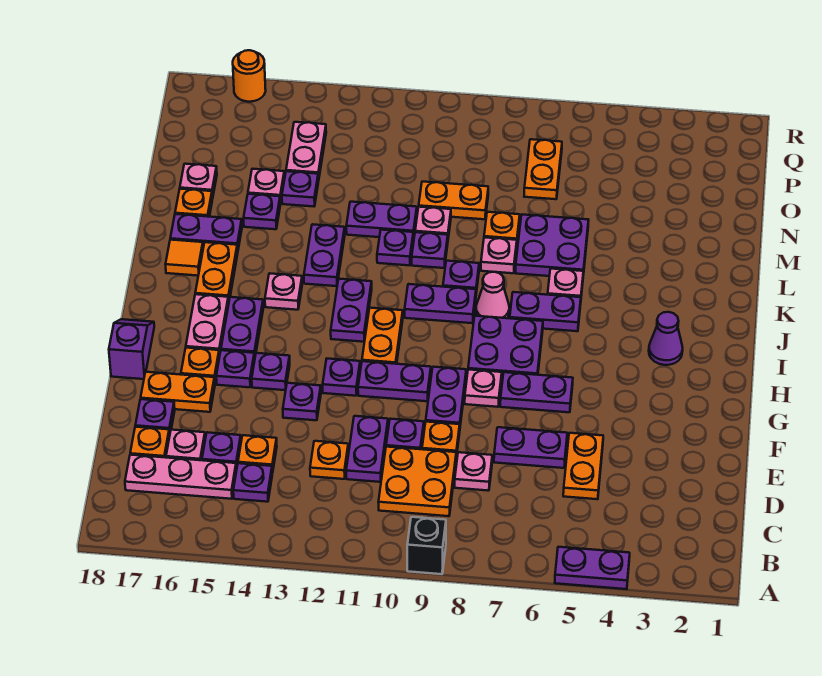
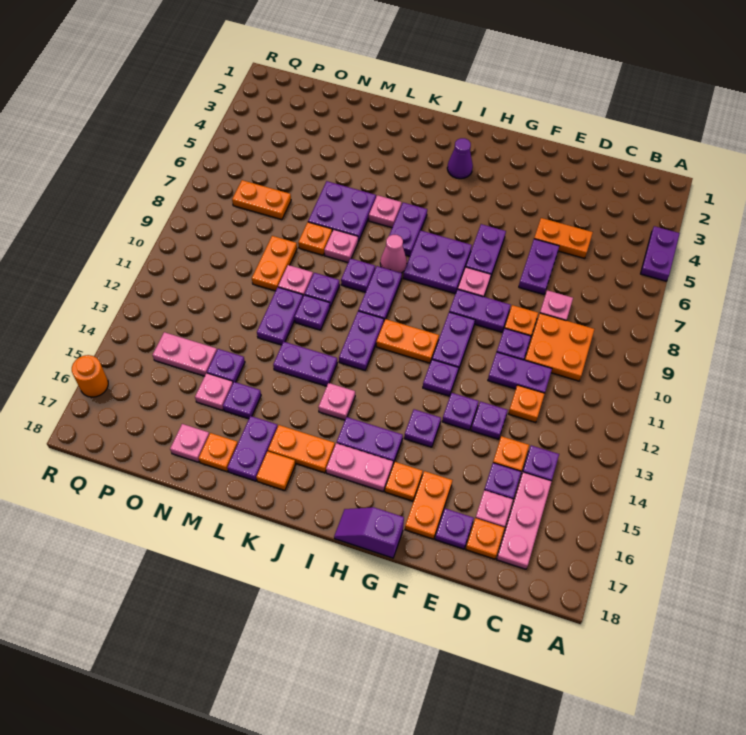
black 1x1 brick [407,517,446,574] -> none
purple 1x1 plate [216,350,255,387] -> purple 1x1 plate moved to [471,401,508,439]
purple 1x2 plate [331,279,372,342] -> purple 1x2 plate turned to [339,311,384,370]

